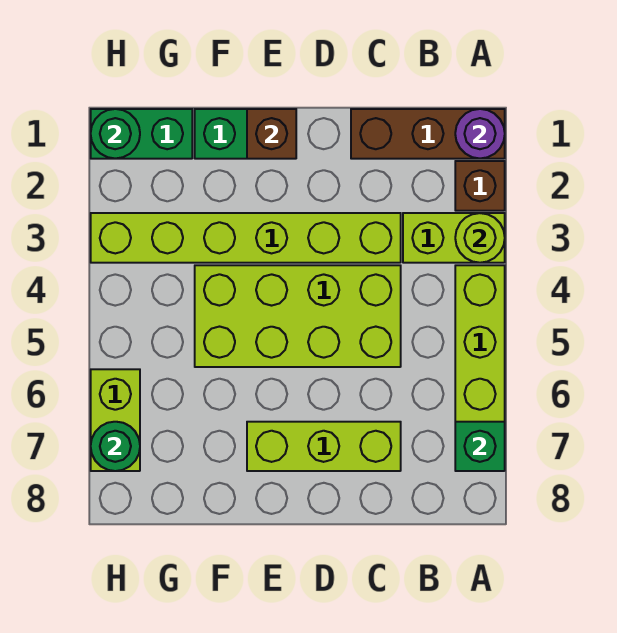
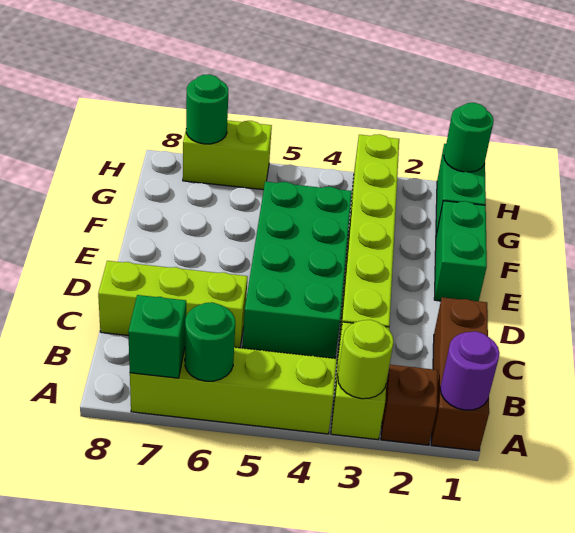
none -> green 1x1 round brick [185,302,235,381]
lime 2x4 brick [195,265,401,367] -> green 2x4 brick [242,182,352,358]
lime 1x3 brick [247,422,401,471] -> lime 1x3 brick turned to [98,261,248,348]
brown 1x1 brick [247,109,296,159] -> none

